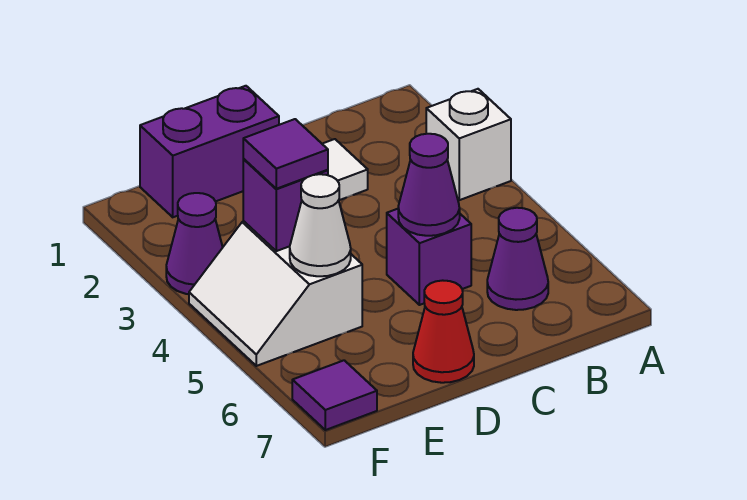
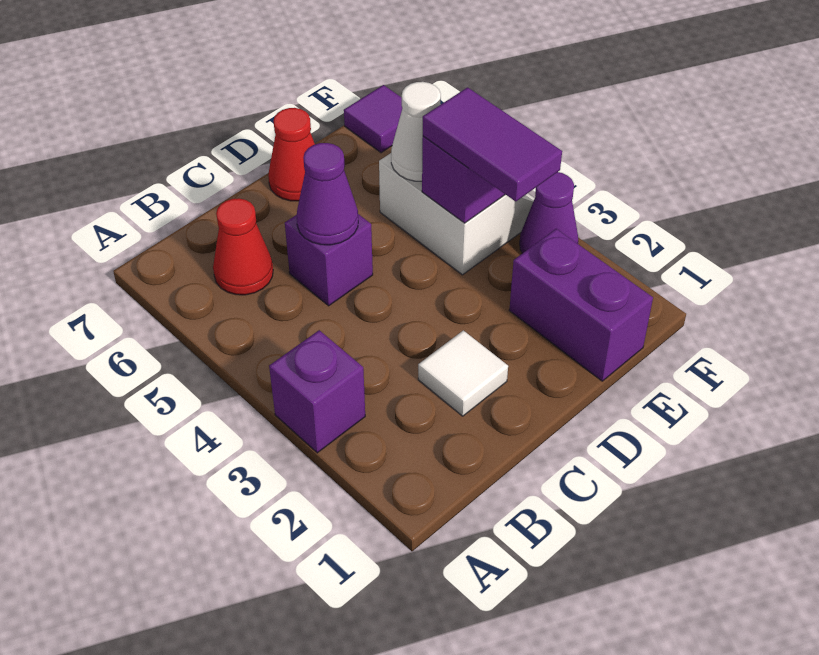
white 1x1 brick [426,89,511,200] -> purple 1x1 brick [269,330,365,453]
purple 1x1 cone [487,208,548,310] -> red 1x1 cone [213,198,273,295]
purple 1x2 brick [140,86,279,217] -> purple 1x2 brick turned to [509,229,653,381]
purple 1x1 tile [243,119,328,189] -> purple 1x2 tile [423,87,562,202]

